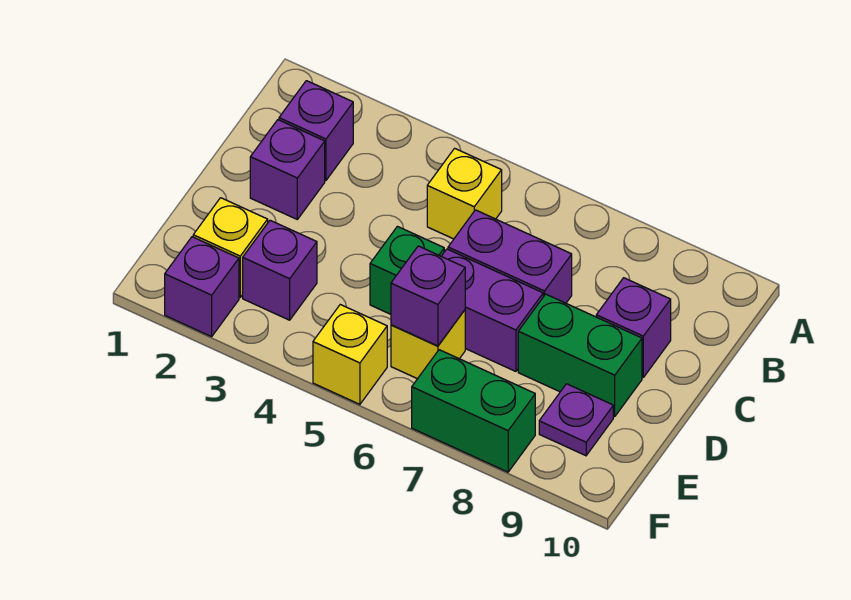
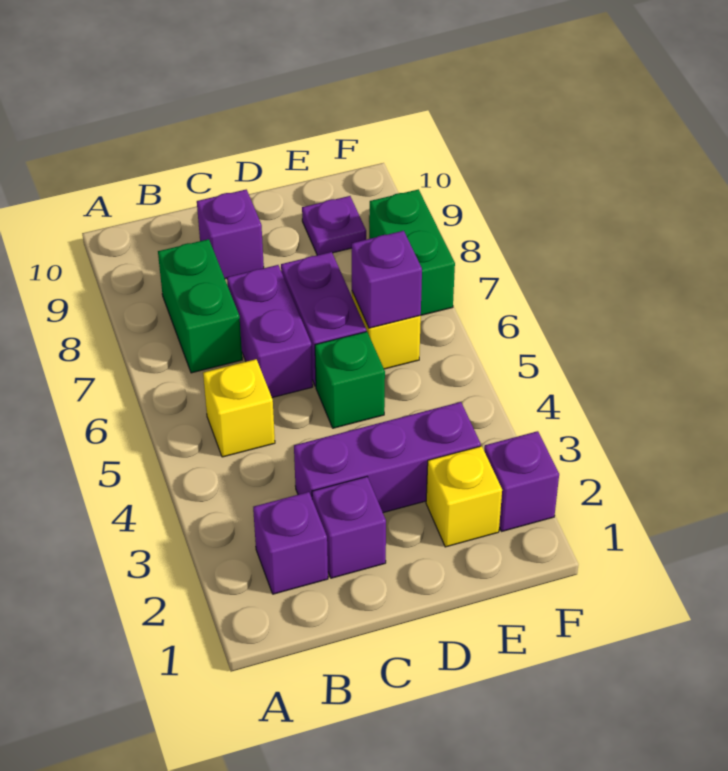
green 1x2 brick [518,294,642,417] -> green 1x2 brick moved to [158,239,242,373]
purple 1x1 brick [243,220,317,320] -> purple 1x3 brick [294,402,481,513]
yellow 1x1 brick [313,305,387,404] -> none

